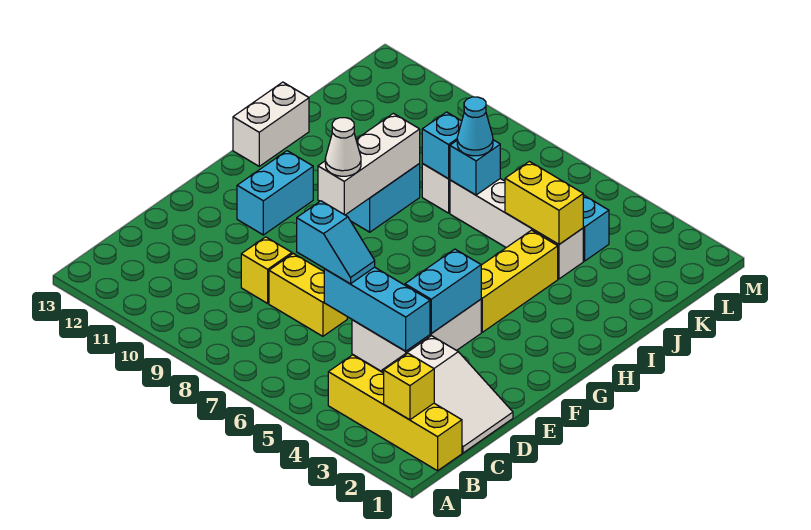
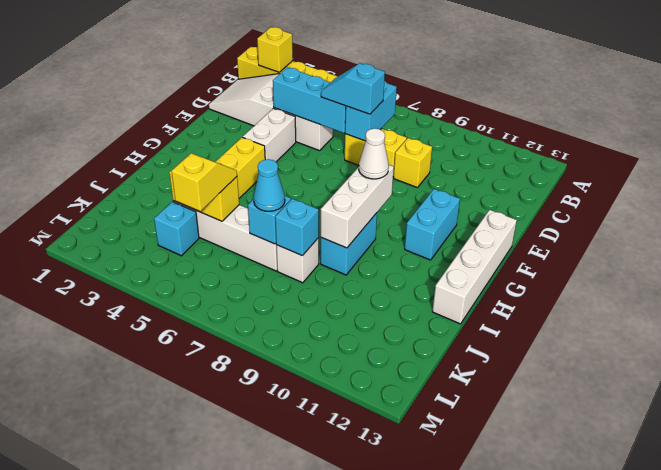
cyan 1x2 brick [405,249,481,333] -> cyan 1x2 brick moved to [345,81,397,141]
white 1x2 brick [233,82,309,166] -> white 1x4 brick [432,210,517,324]
none -> yellow 1x2 slope [171,153,237,211]

